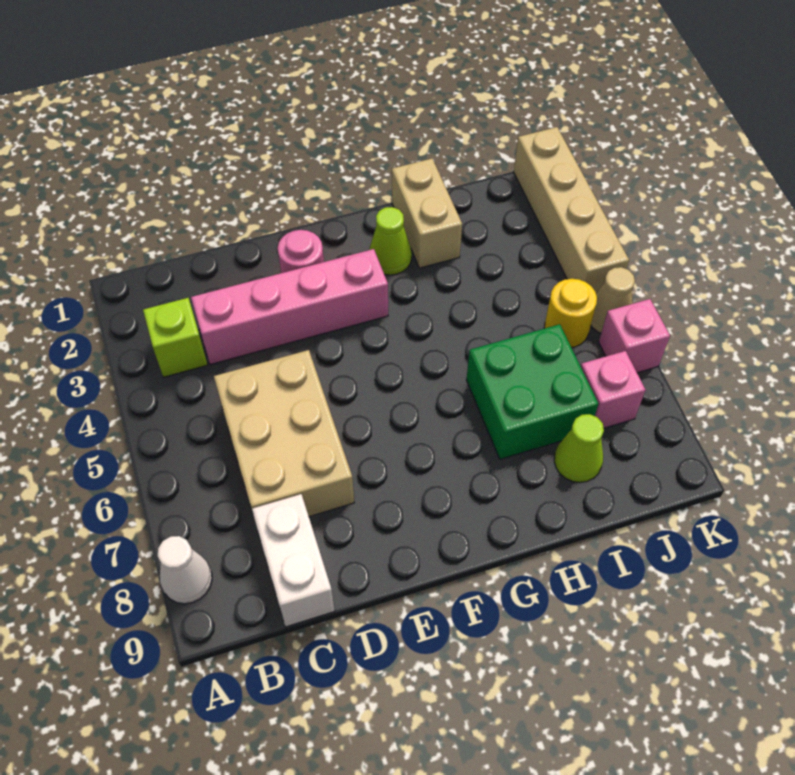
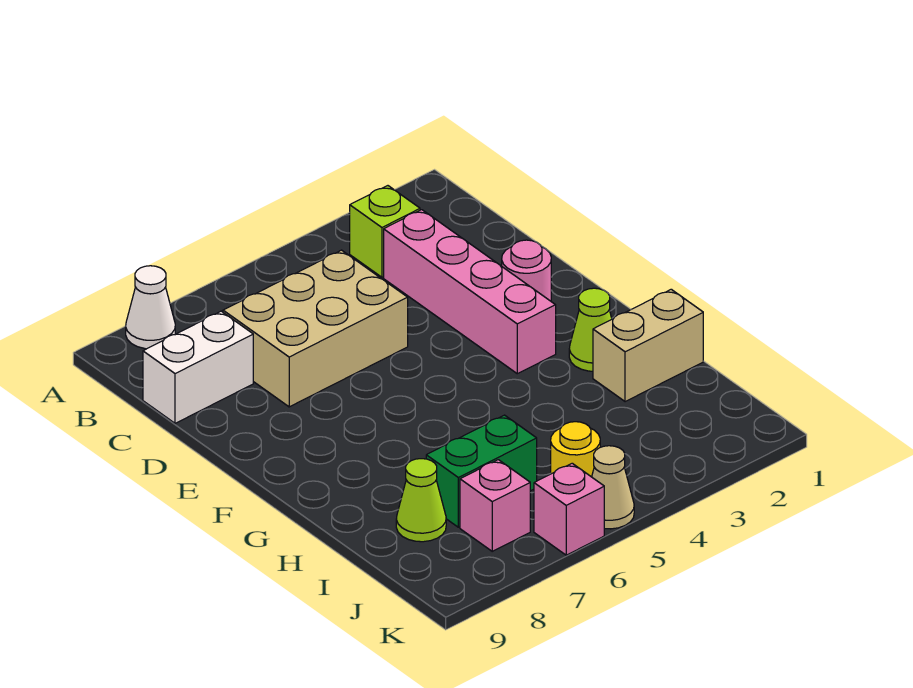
green 2x2 brick [466,324,598,459] -> green 1x2 brick [426,415,537,527]
tan 1x4 brick [514,127,629,294] -> none

